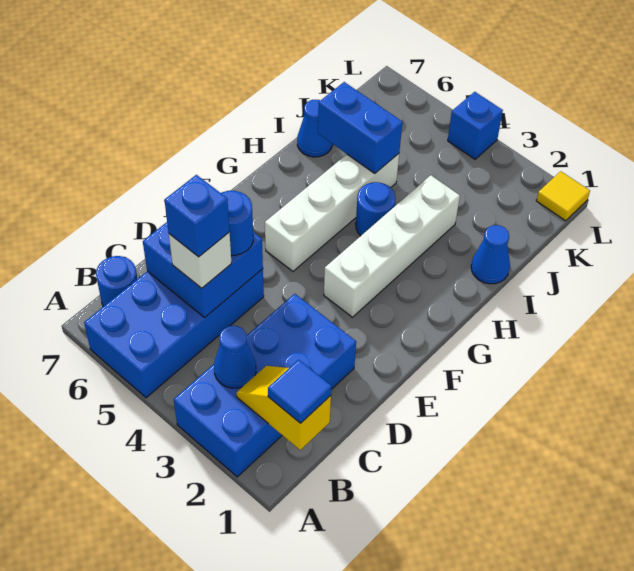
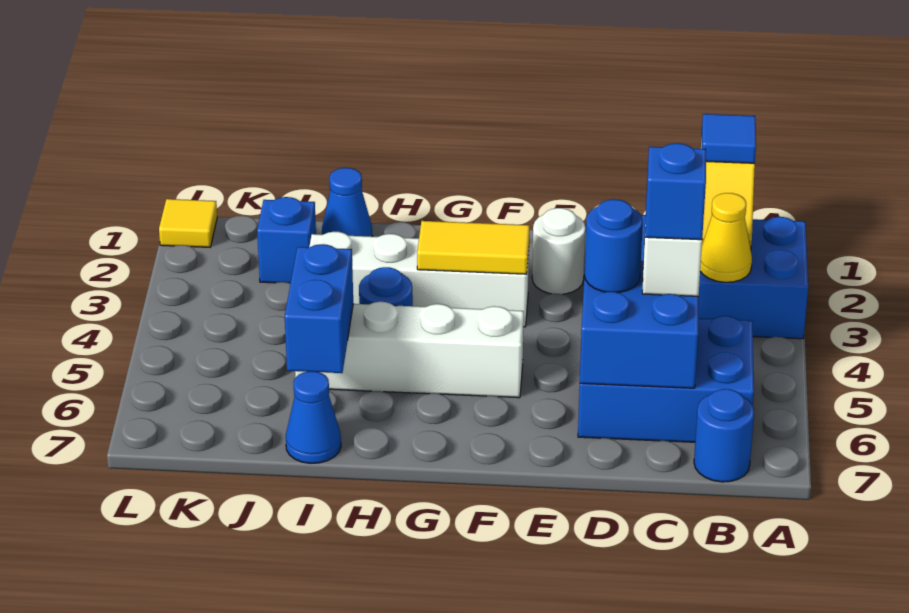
blue 2x4 brick [84,269,264,398] -> blue 2x3 brick [578,316,754,442]
blue 1x1 cone [214,326,256,388] -> yellow 1x1 cone [700,193,752,282]
none -> white 1x1 round brick [532,208,585,294]
none -> yellow 1x2 tile [417,221,530,274]
blue 1x1 brick [448,92,503,159] -> blue 1x1 brick moved to [257,197,316,283]

